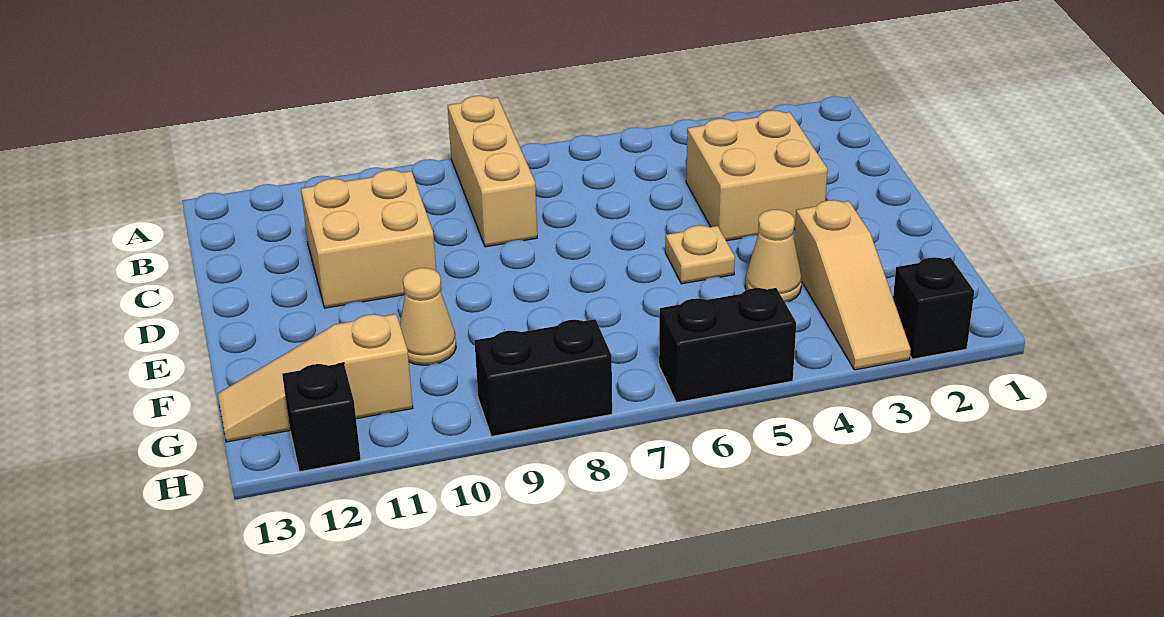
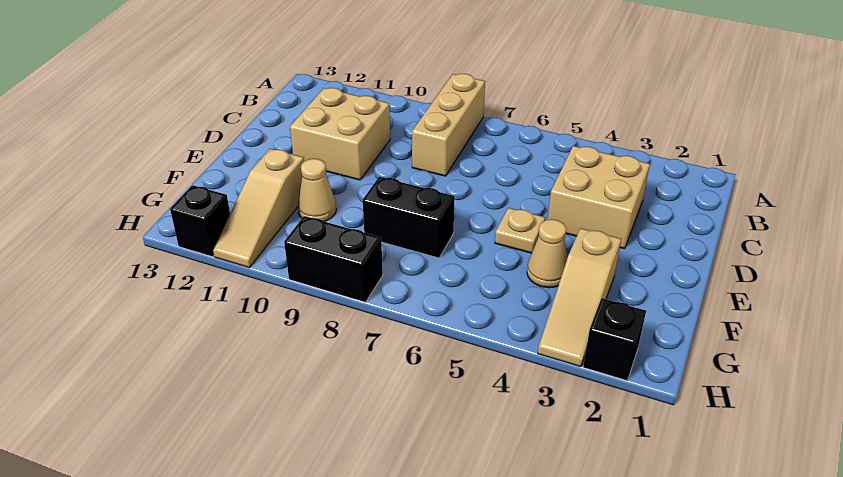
tan 1x3 slope [218,314,413,442] -> tan 1x3 slope turned to [213,149,304,268]
black 1x2 brick [659,288,796,403] -> black 1x2 brick moved to [363,177,455,258]

